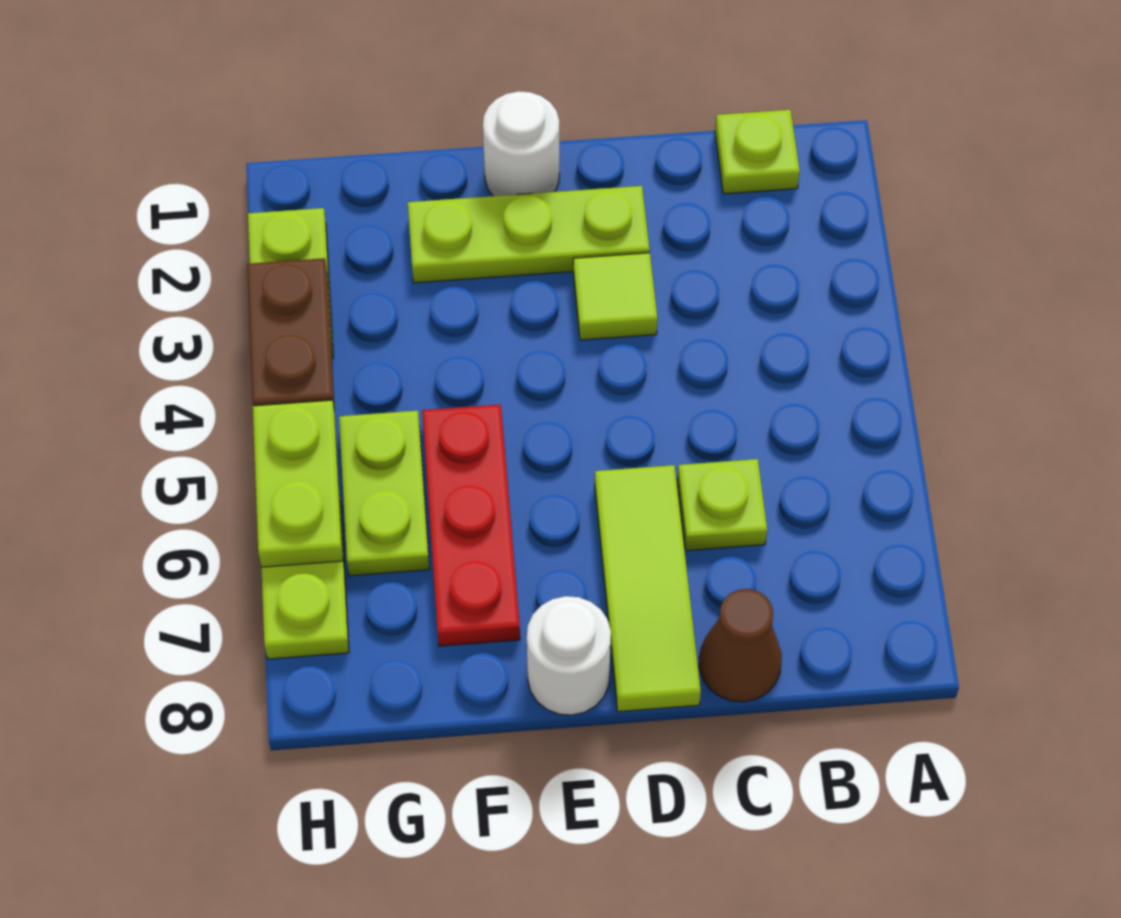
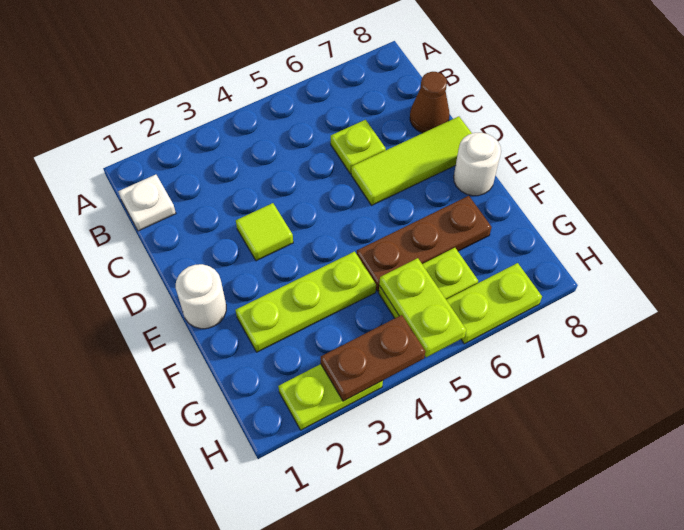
lime 1x1 plate [715,110,800,194] -> white 1x1 plate [118,175,176,231]
lime 1x3 plate [408,186,650,283] -> lime 1x3 plate turned to [236,251,376,352]
red 1x3 plate [422,404,520,646] -> brown 1x3 plate [357,196,492,291]
lime 1x2 plate [253,400,343,567] -> lime 1x2 plate turned to [379,258,466,357]

